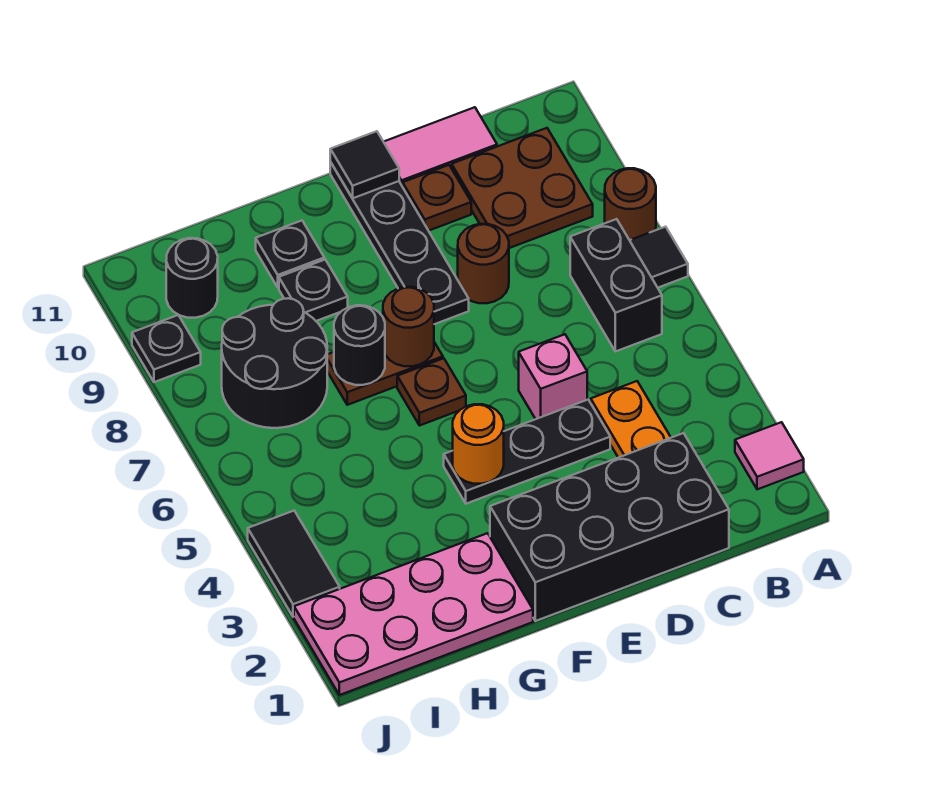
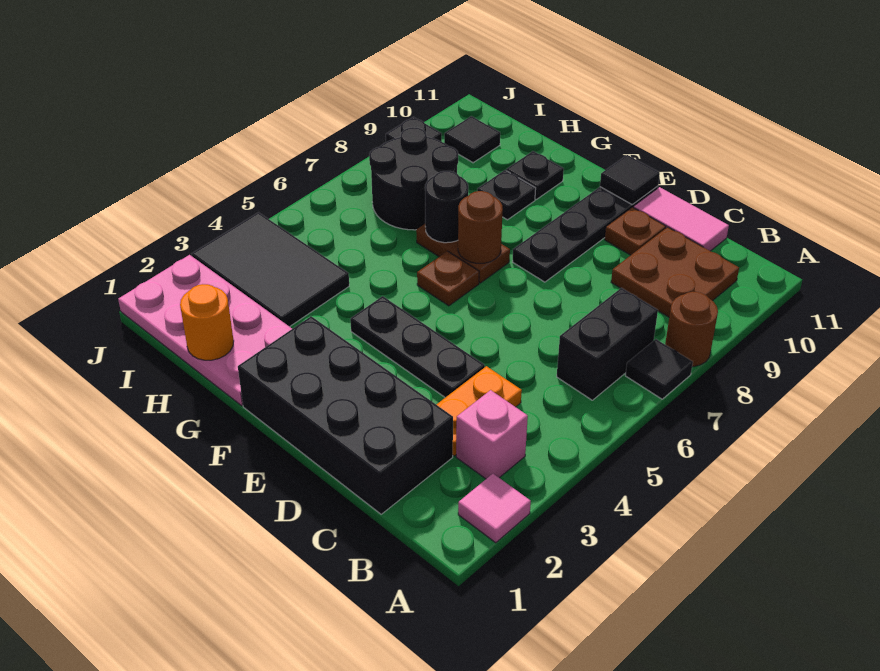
pink 1x1 brick [519,334,587,419] -> pink 1x1 brick moved to [456,390,528,479]
brown 1x1 round brick [458,224,509,303] -> none
orange 1x1 round brick [453,404,504,484] -> orange 1x1 round brick moved to [180,284,234,360]
black 1x1 round brick [166,238,218,318] -> black 1x1 tile [444,116,500,163]
black 1x2 tile [248,511,340,617] -> black 2x3 tile [191,212,349,327]

